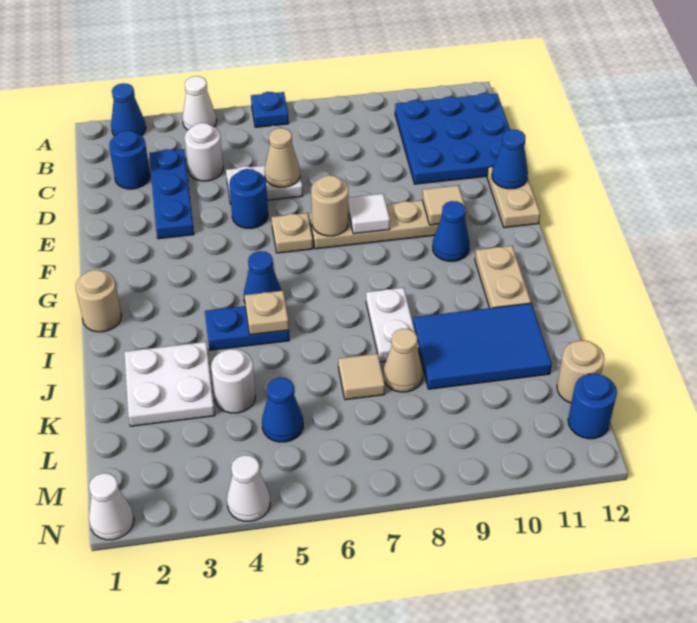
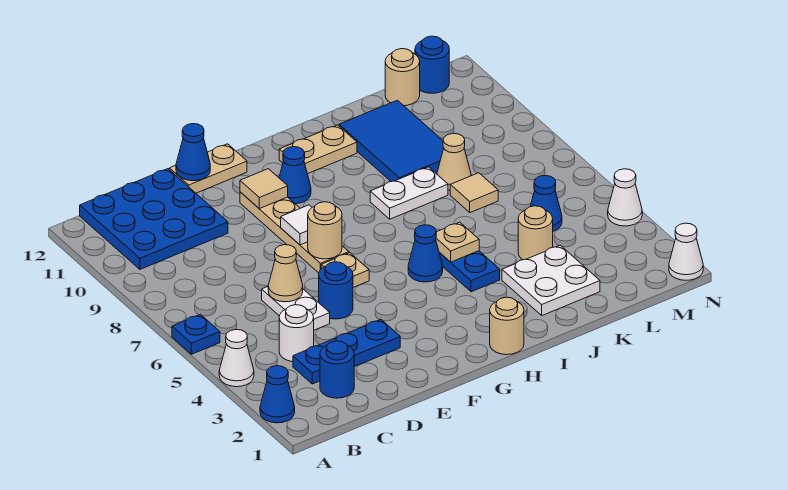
white 1x1 round brick [211,349,255,413] -> tan 1x1 round brick [518,206,553,260]

